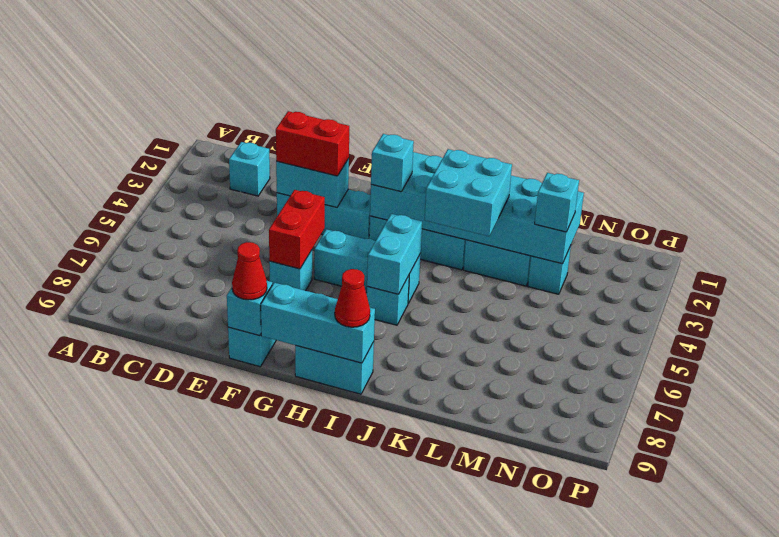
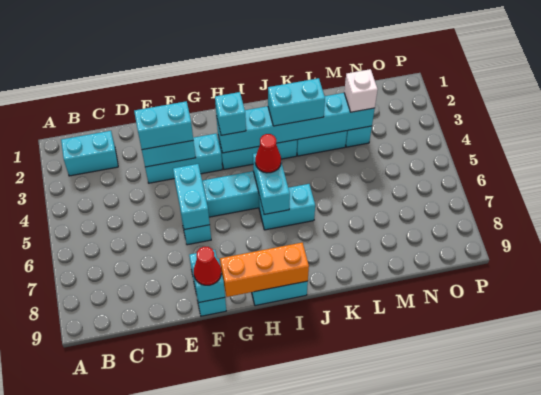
cyan 1x1 brick [229,142,270,196] -> cyan 1x2 brick [61,131,118,176]
red 1x2 brick [276,111,349,176] -> cyan 1x2 brick [134,101,193,150]
red 1x2 brick [269,190,325,269] -> cyan 1x2 brick [173,164,210,230]
cyan 1x3 brick [261,283,375,363] -> orange 1x3 brick [220,243,309,297]
cyan 2x6 brick [370,152,584,264] -> cyan 1x6 brick [216,93,375,153]
cyan 1x1 brick [367,276,409,325] -> cyan 1x2 brick [259,184,315,230]
red 1x1 cone [335,269,370,327] -> red 1x1 cone moved to [255,134,281,173]
cyan 2x2 brick [425,149,512,236] -> cyan 1x2 brick [268,78,325,126]
cyan 1x1 brick [535,173,579,232] -> white 1x1 brick [344,69,378,112]

